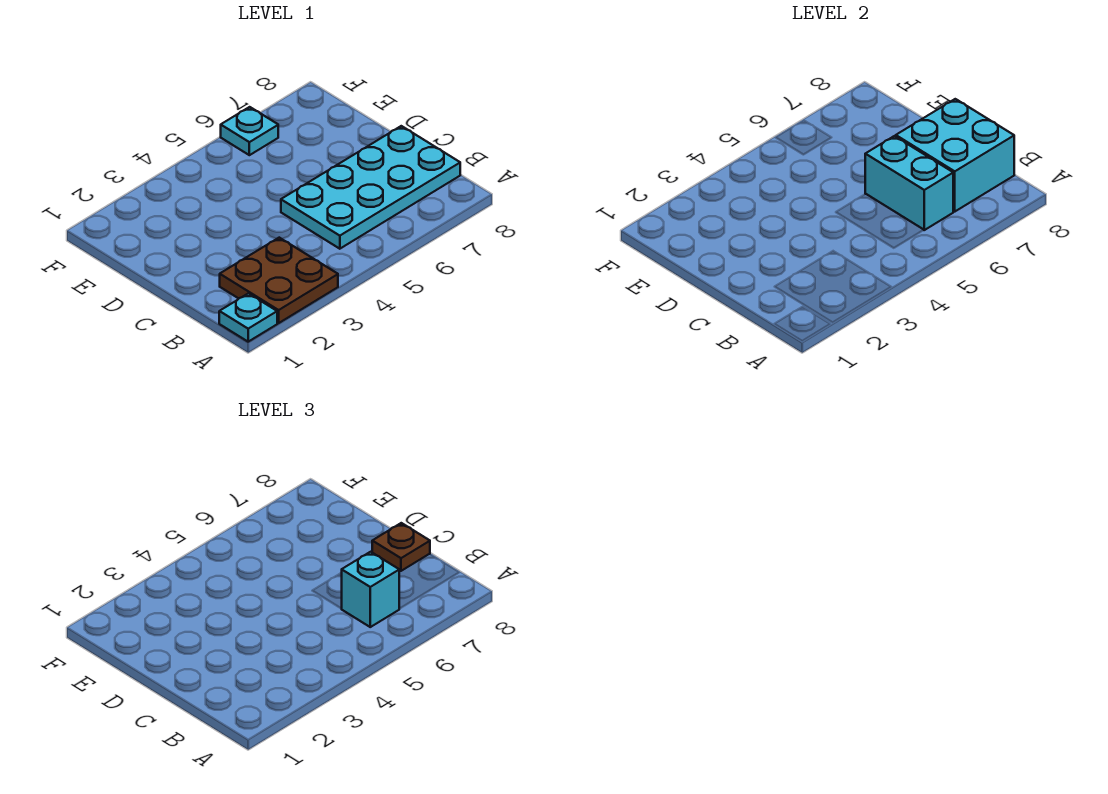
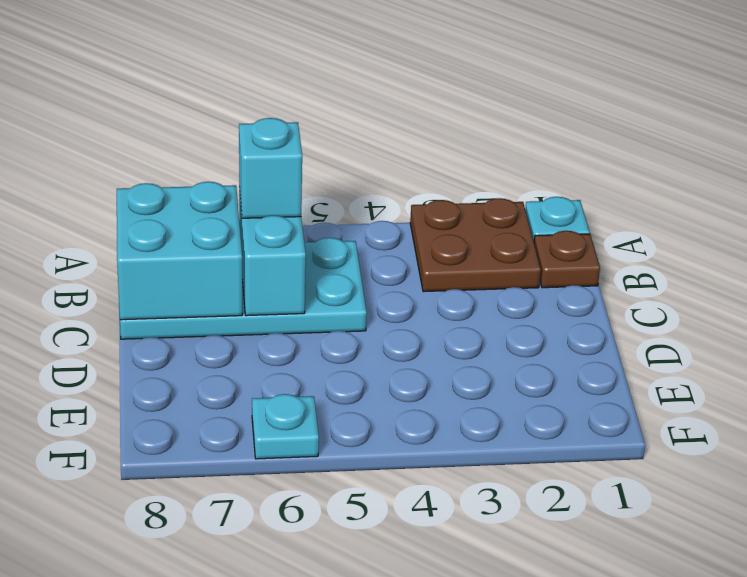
brown 1x1 plate [372,523,430,571] -> brown 1x1 plate moved to [534,231,600,288]

